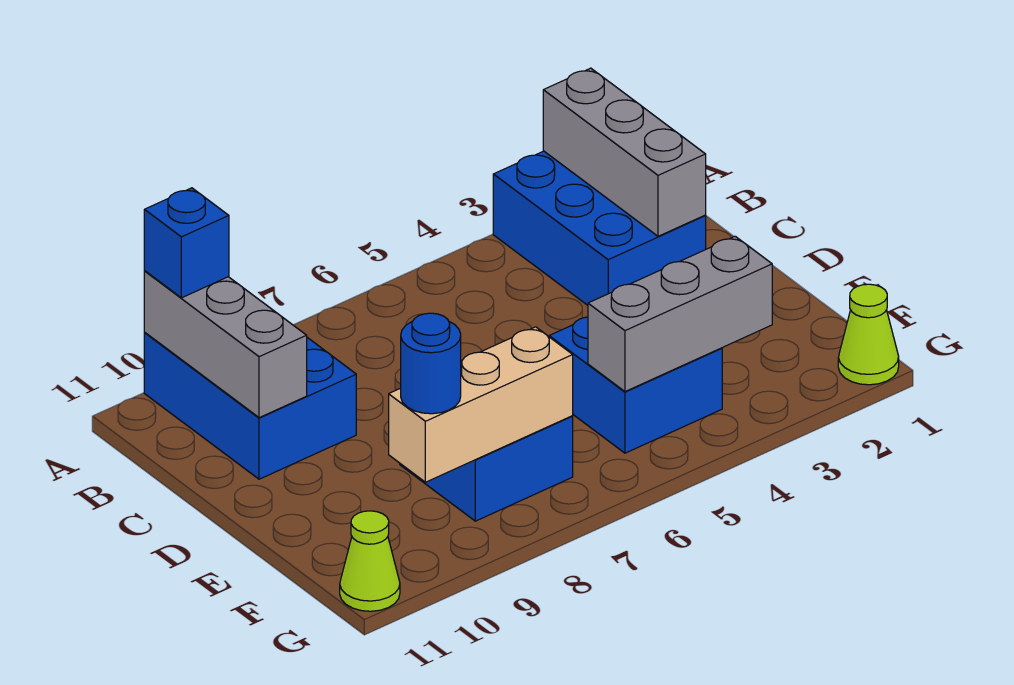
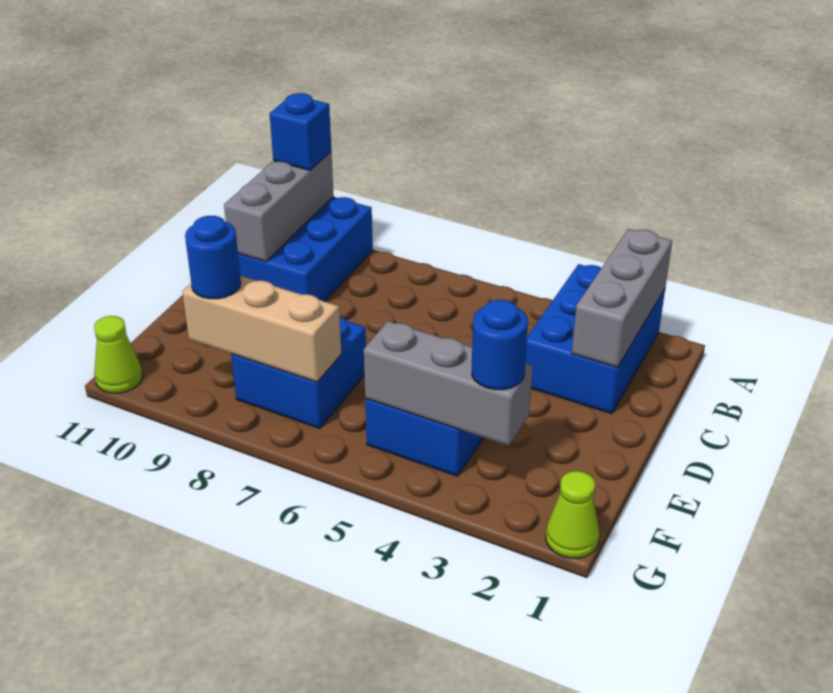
none -> blue 1x1 round brick [472,300,528,390]

